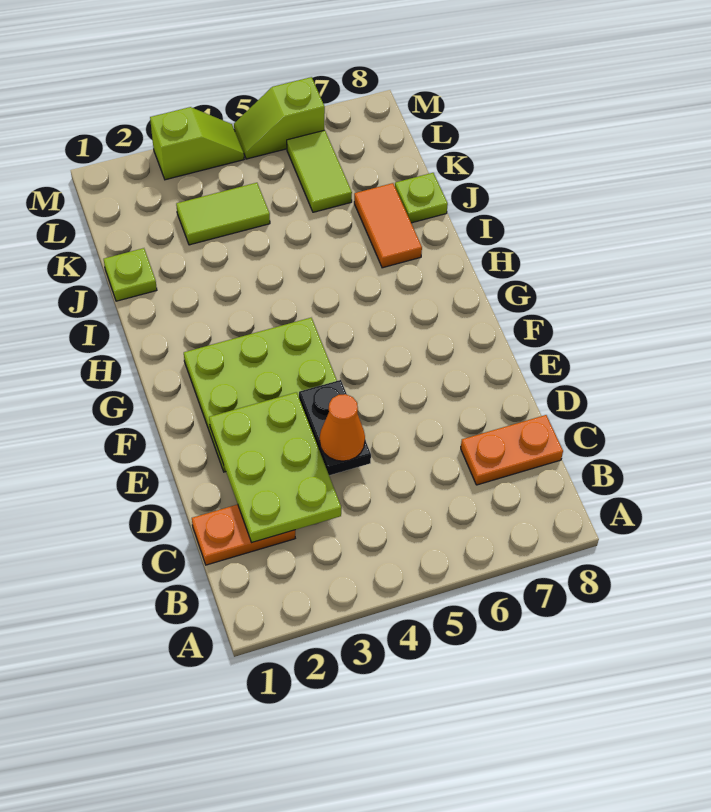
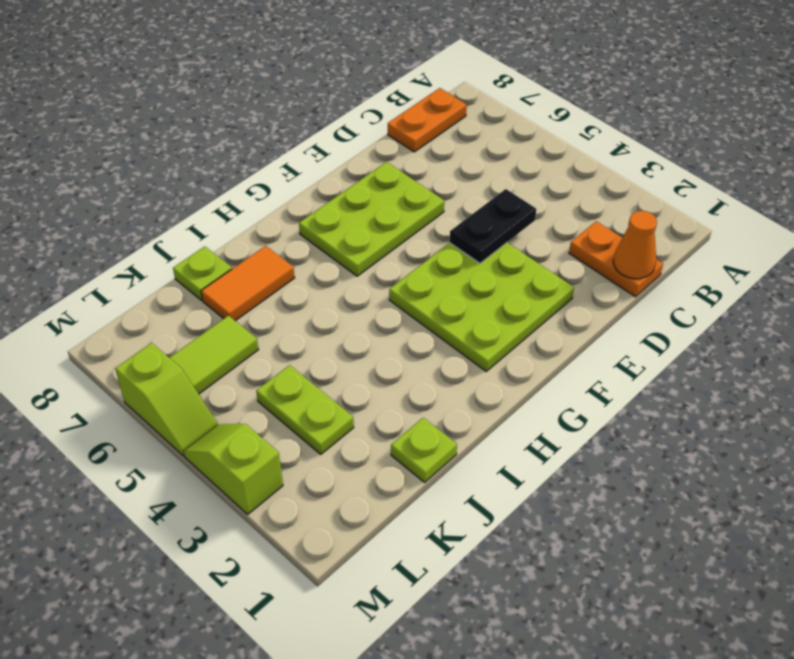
lime 2x3 plate [209,392,341,543] -> lime 2x3 plate moved to [299,162,444,276]
orange 1x2 plate [461,415,563,485] -> orange 1x2 plate turned to [388,88,467,152]
orange 1x1 cone [320,394,365,461] -> orange 1x1 cone moved to [613,211,657,279]
lime 1x2 tile [176,183,270,245] -> lime 1x2 plate [256,365,354,454]

